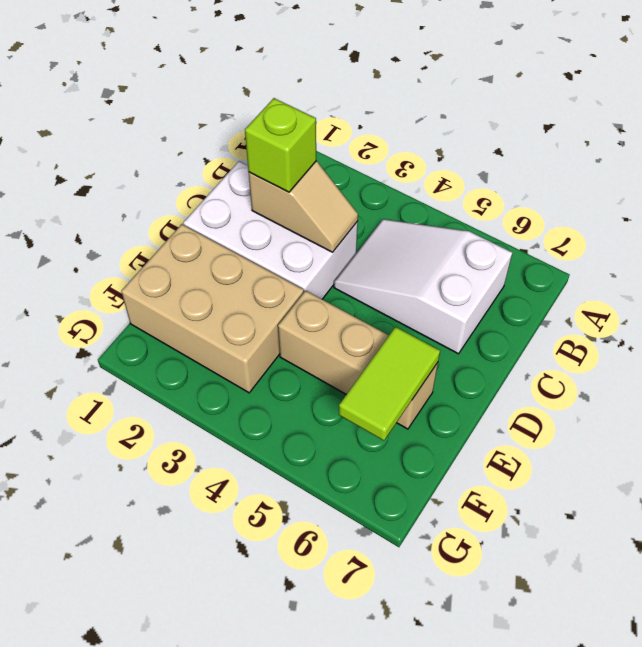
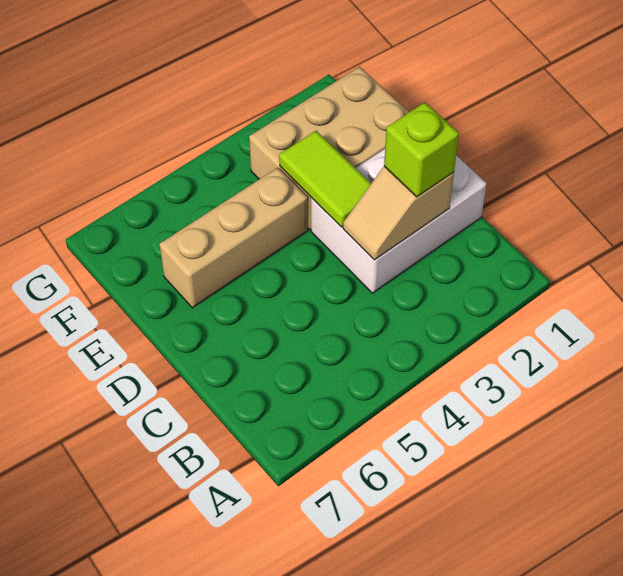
white 2x3 slope [334,219,512,354] -> none
lime 1x2 tile [339,327,440,441] -> lime 1x2 tile moved to [279,131,371,227]

